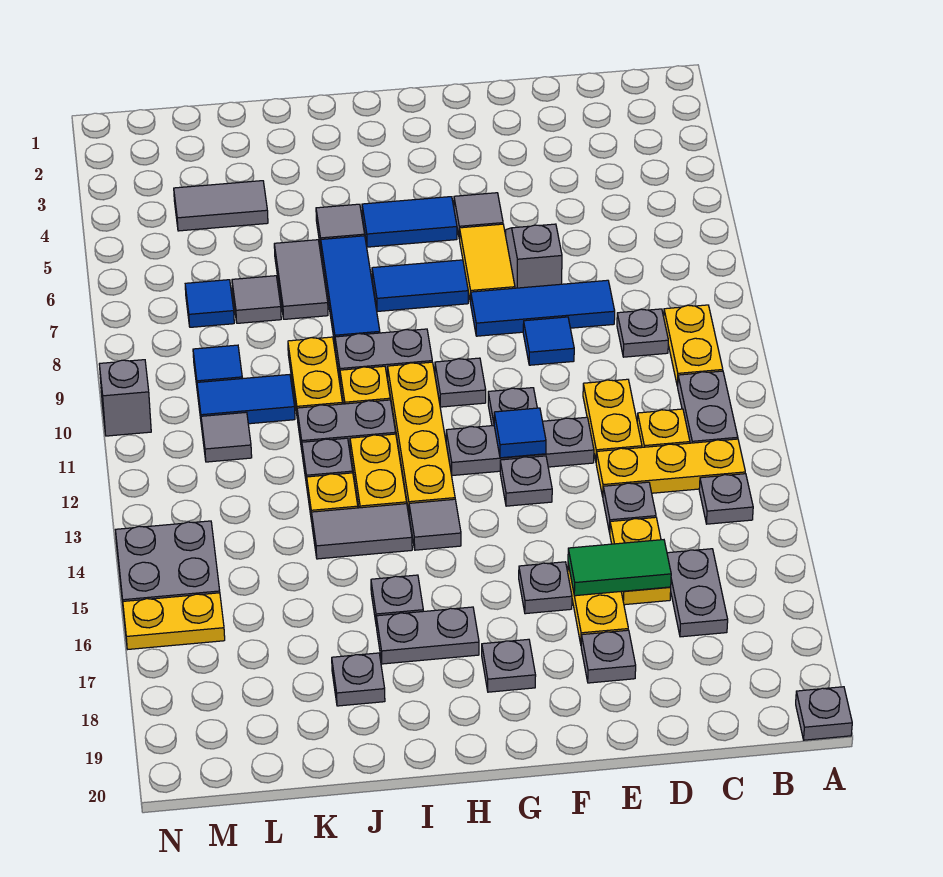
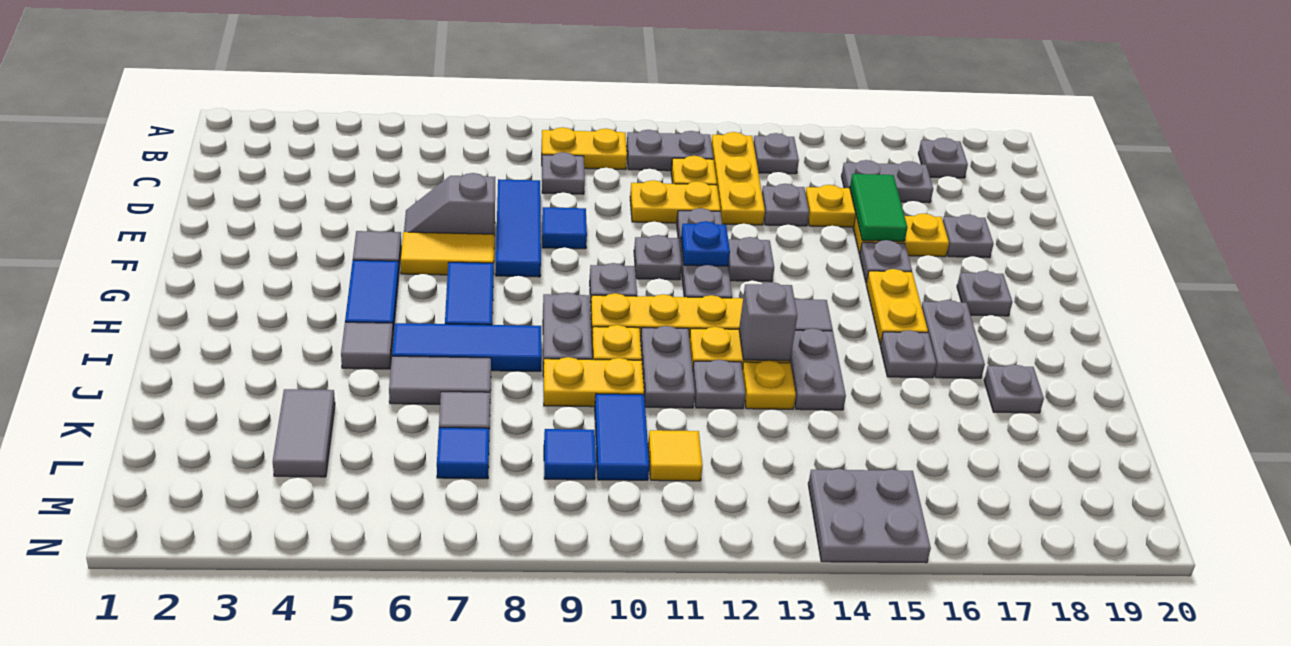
grey 1x1 plate [796,687,852,740] -> grey 1x1 plate moved to [918,138,968,178]
blue 1x1 tile [494,408,546,458] -> blue 1x1 plate [681,221,730,266]
grey 1x2 tile [312,504,412,559] -> grey 1x2 plate [790,329,846,410]
grey 1x1 tile [201,412,252,462] -> yellow 1x1 tile [648,430,703,481]
yellow 1x2 plate [123,593,225,649] -> yellow 1x2 plate moved to [866,269,928,345]
grey 1x1 brick [99,360,151,436] -> grey 1x1 brick moved to [739,282,797,361]

